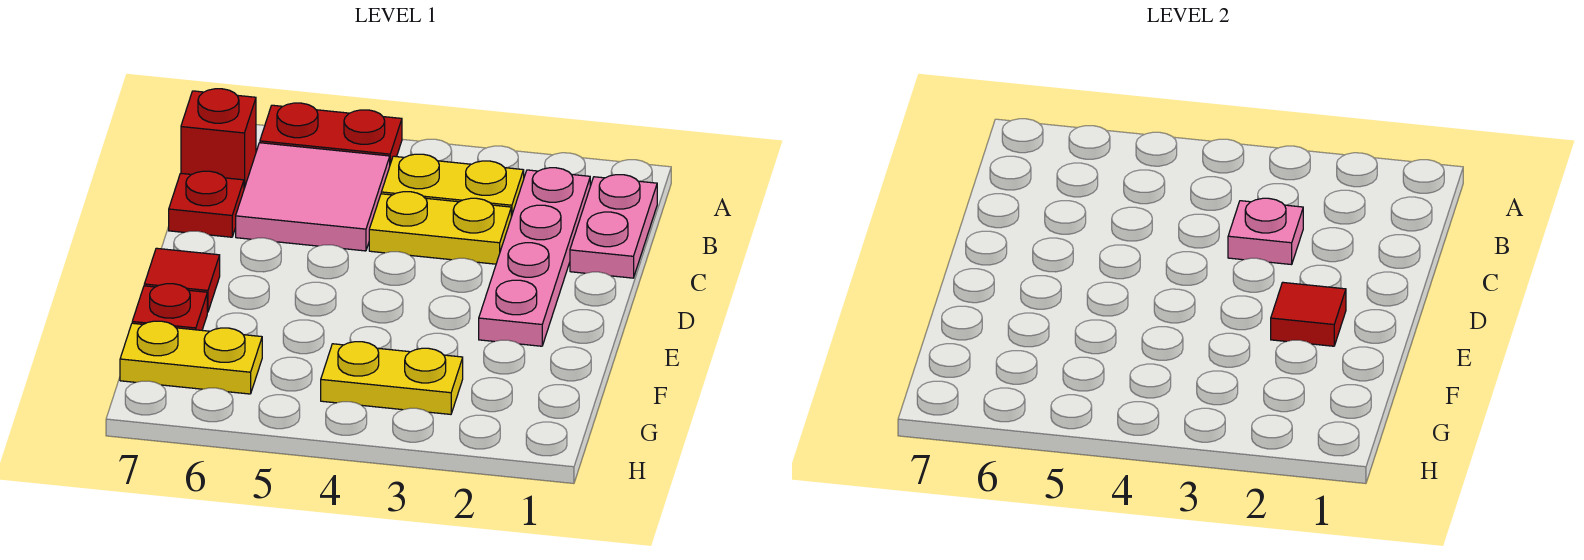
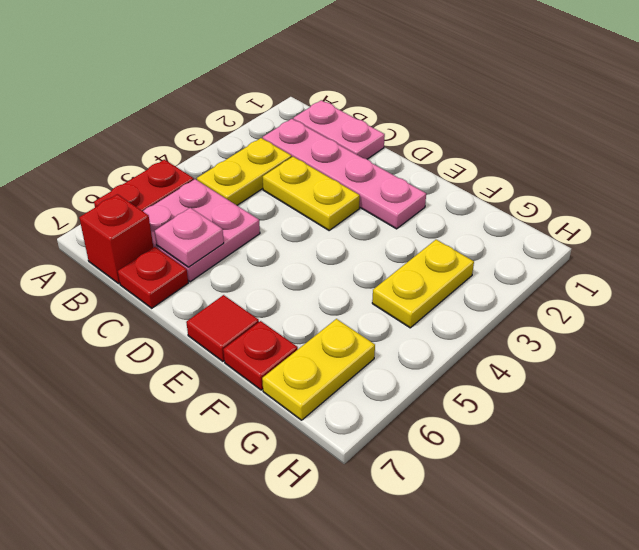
pink 2x2 tile [236,143,390,251] -> pink 2x2 plate [143,179,260,282]
yellow 1x2 plate [369,192,511,264] -> yellow 1x2 plate turned to [263,157,360,230]
pink 1x1 plate [1228,198,1303,265] -> pink 1x1 plate moved to [154,208,224,267]
red 1x1 tile [1271,282,1346,346] -> none

